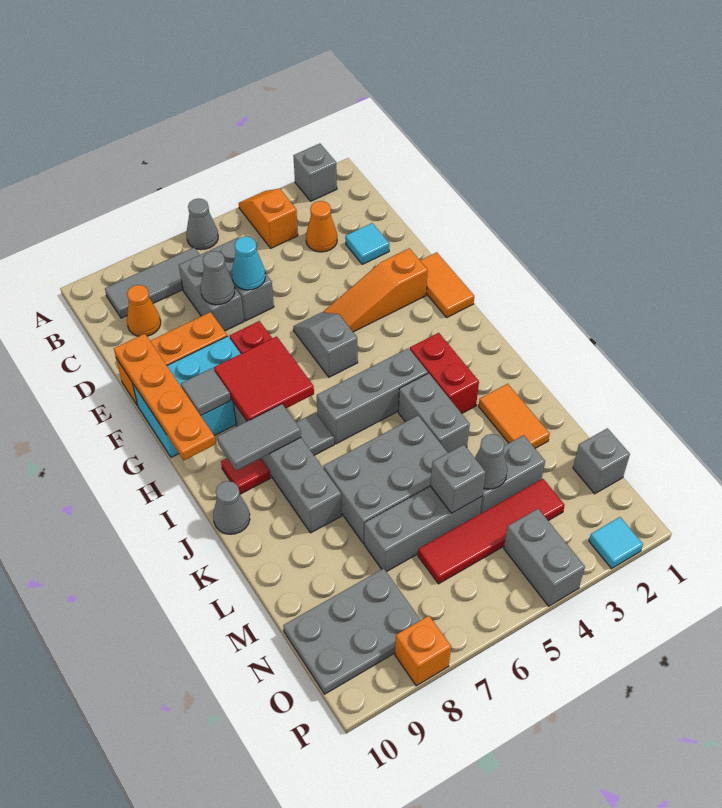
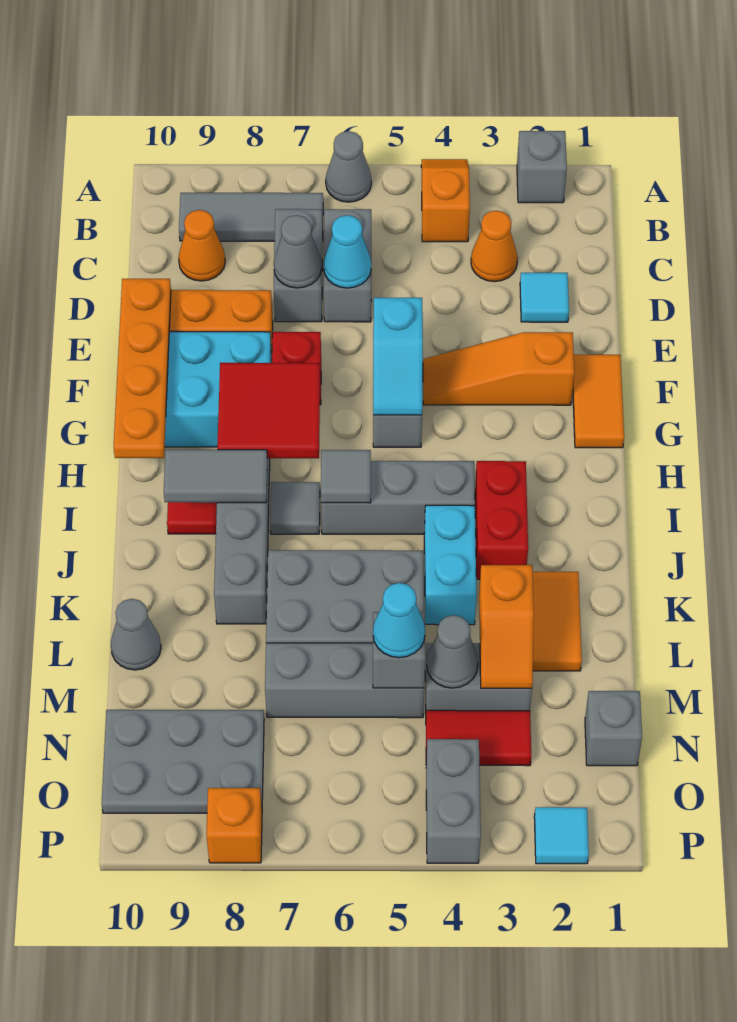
none -> cyan 1x2 slope [373,298,423,415]
grey 1x1 tile [181,368,231,416] -> grey 1x1 tile moved to [321,450,371,503]
grey 1x2 brick [398,373,470,453] -> cyan 1x2 brick [424,505,476,625]
grey 1x1 cone [213,481,250,534] -> grey 1x1 cone moved to [111,599,161,670]
none -> orange 1x2 slope [479,565,534,688]
none -> cyan 1x1 cone [373,583,425,658]
red 1x4 tile [418,479,565,584] -> red 1x2 tile [426,710,531,766]

